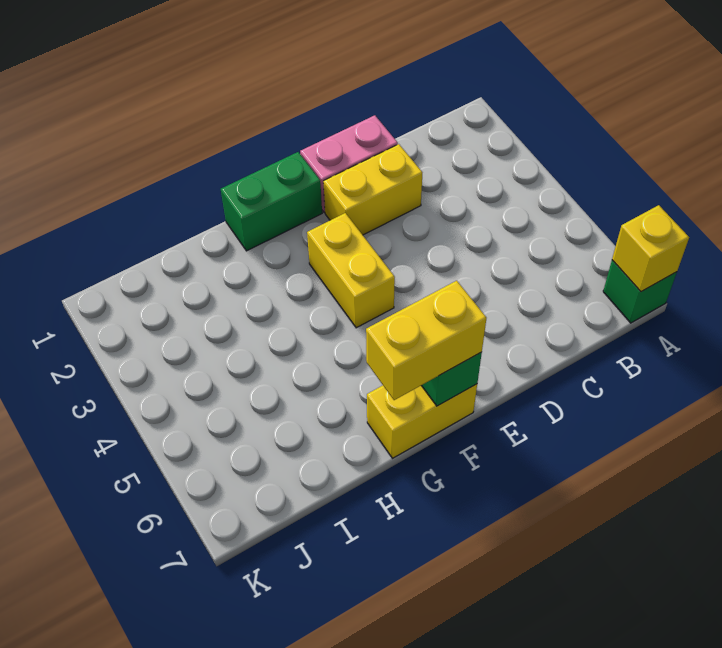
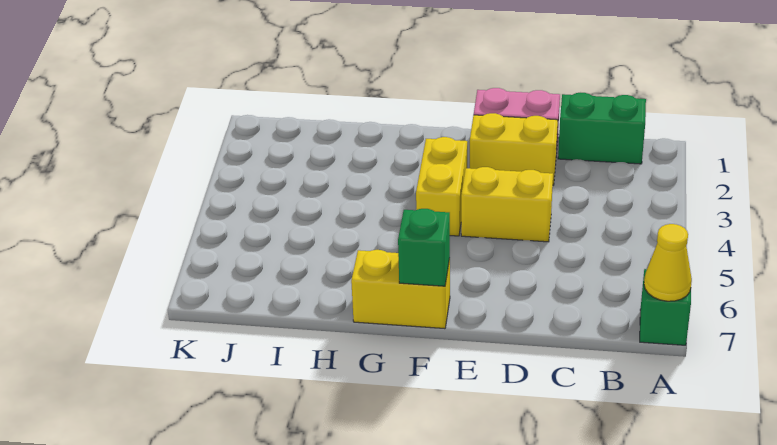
yellow 1x1 brick [612,205,689,292] -> yellow 1x1 cone [644,224,692,301]
green 1x2 brick [221,152,322,251] -> green 1x2 brick moved to [558,93,646,164]
yellow 1x2 brick [366,281,486,400] -> yellow 1x2 brick moved to [461,167,553,242]

